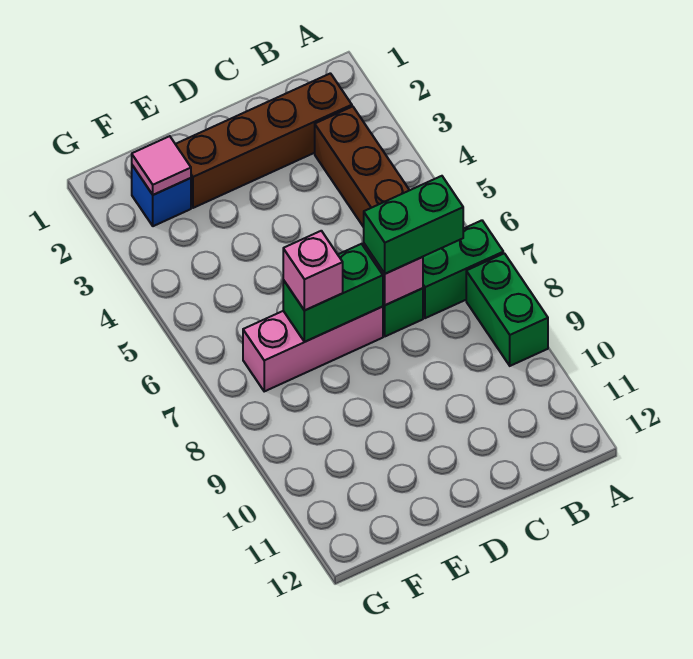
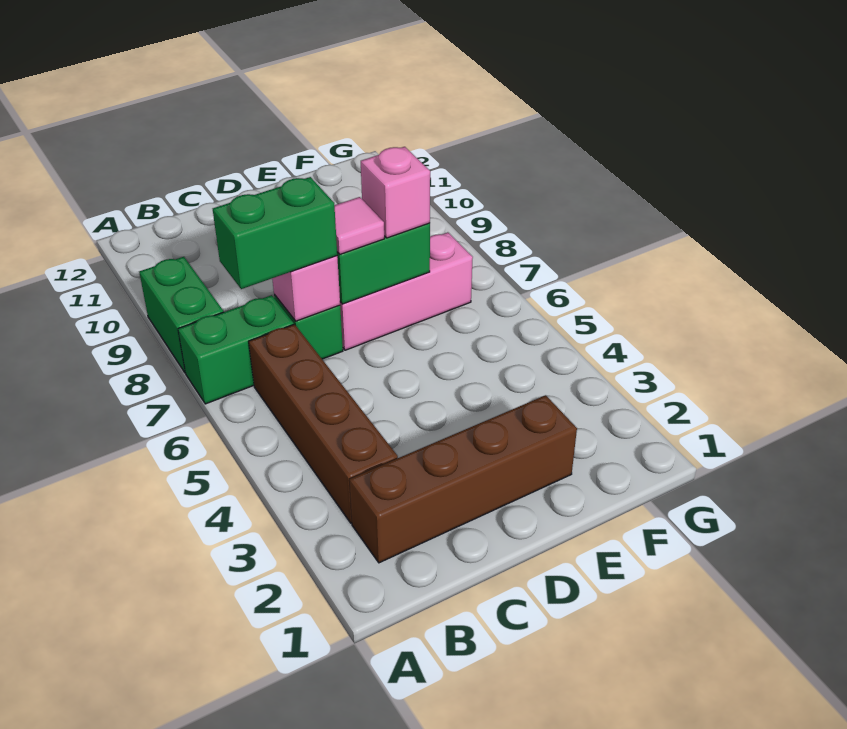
blue 1x1 brick [132,165,191,226] -> none
pink 1x1 tile [132,136,191,195] -> pink 1x1 tile moved to [334,197,384,254]

